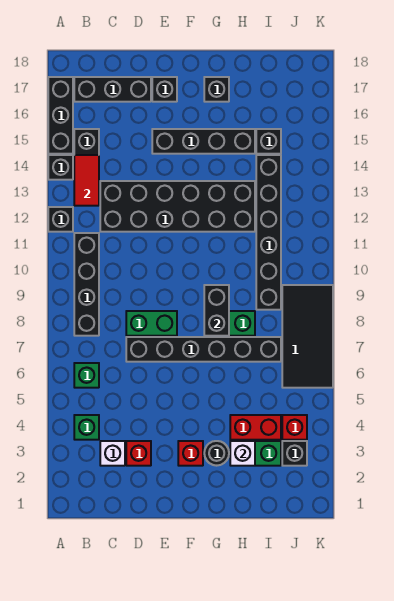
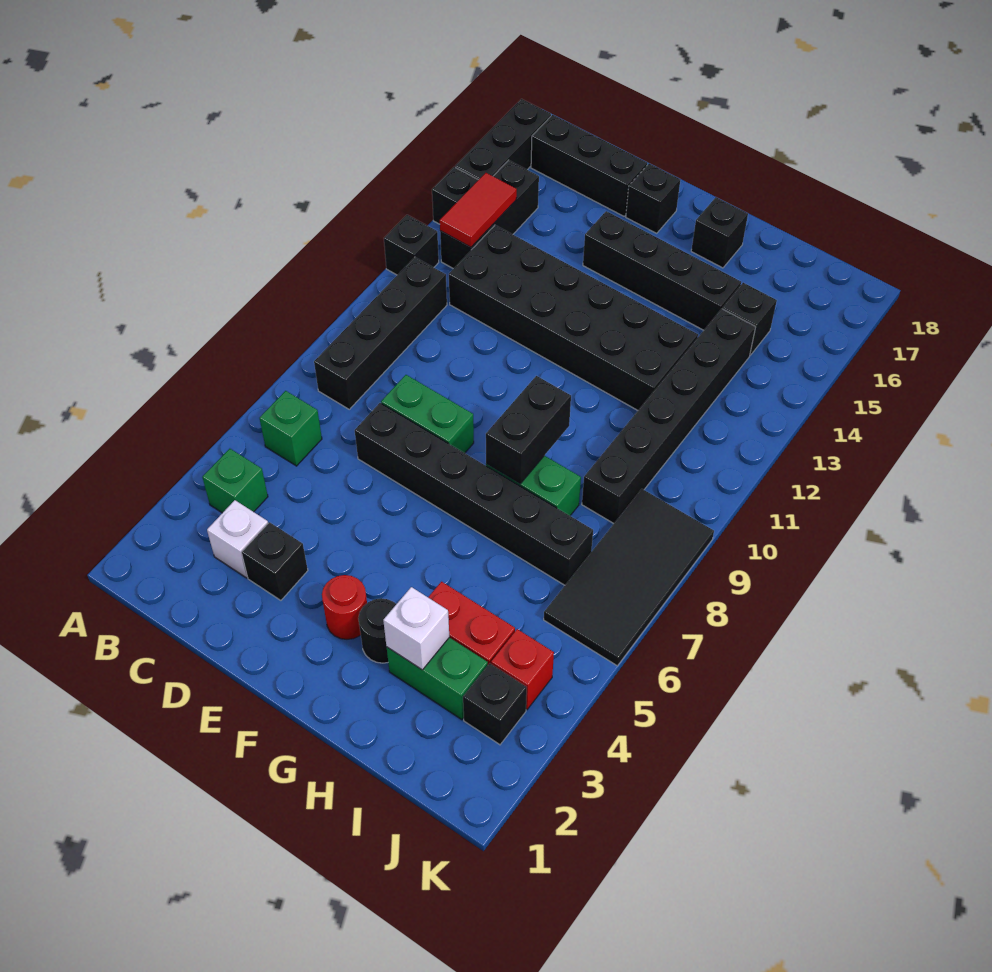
red 1x1 brick [126,441,151,466] -> black 1x1 brick [242,522,308,600]
red 1x1 brick [178,441,203,466] -> red 1x1 round brick [322,575,367,639]

